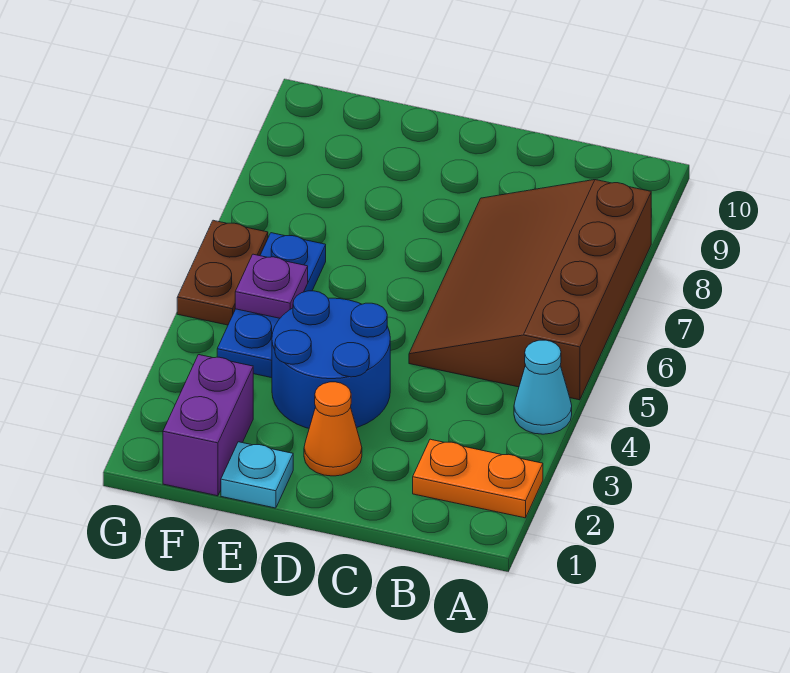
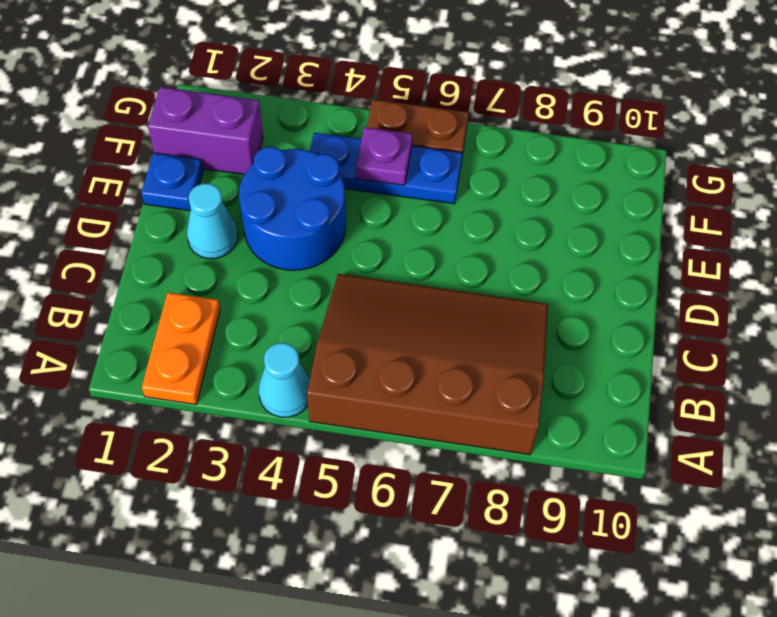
orange 1x1 cone [304,382,362,476] -> cyan 1x1 cone [187,183,238,259]
cyan 1x1 plate [221,442,293,508] -> blue 1x1 plate [141,153,203,211]

